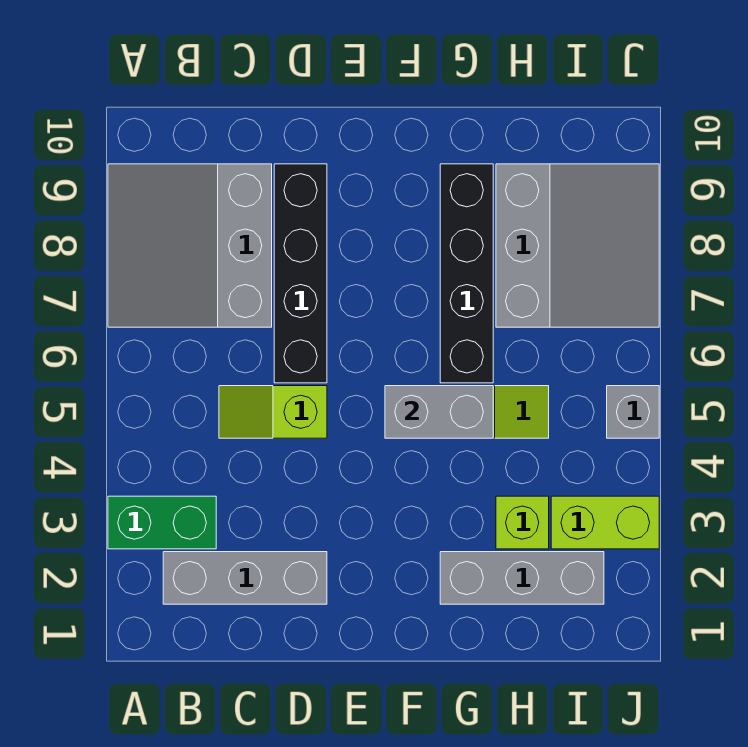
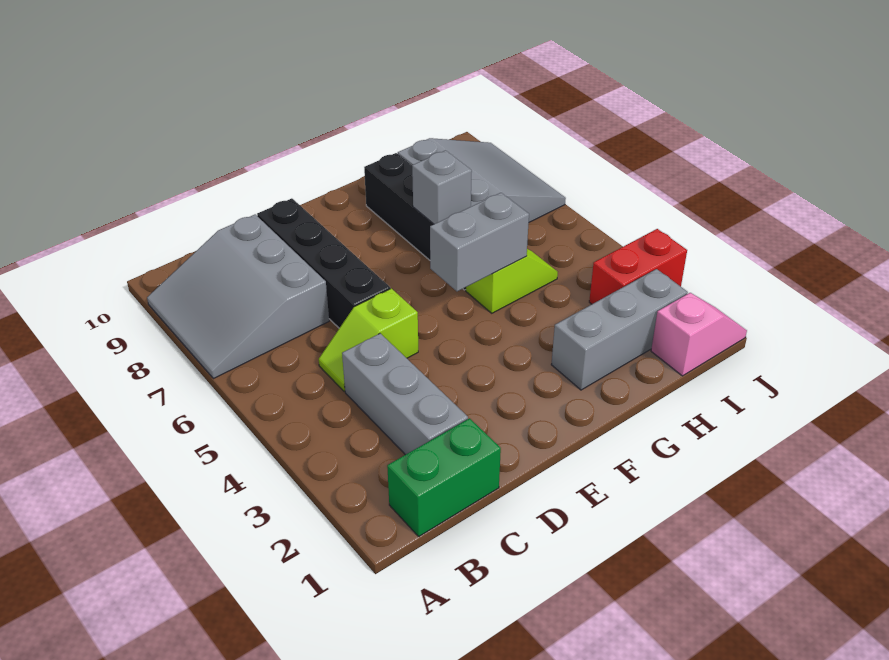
green 1x2 brick [108,496,216,549] -> green 1x2 brick moved to [387,418,501,536]
grey 1x3 brick [163,552,327,604] -> grey 1x3 brick turned to [342,333,468,455]
lime 1x1 brick [496,496,549,549] -> none
none -> pink 1x2 slope [651,293,747,376]
lime 1x2 brick [551,496,659,549] -> red 1x2 brick [589,229,687,304]
grey 1x1 brick [607,386,659,438] -> grey 1x1 brick moved to [412,150,472,224]

